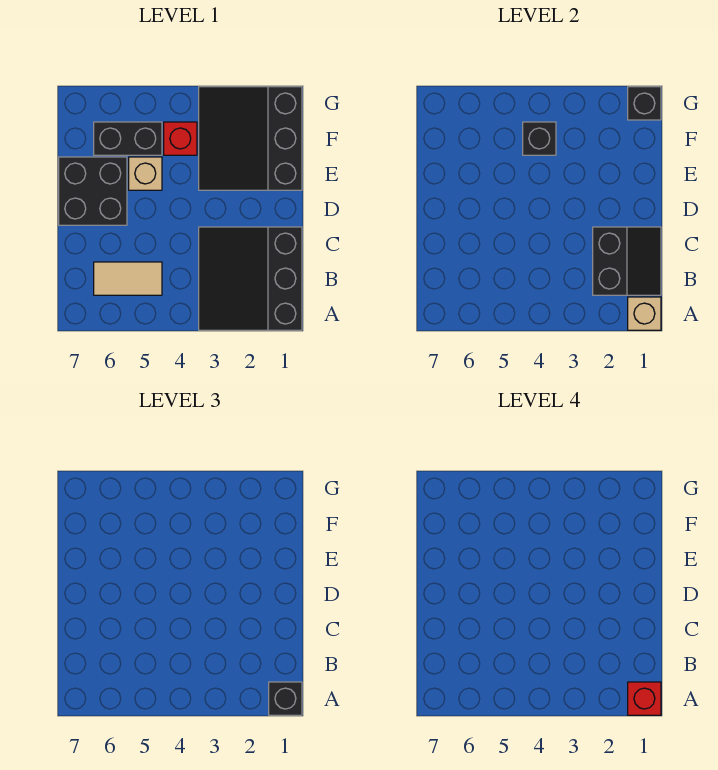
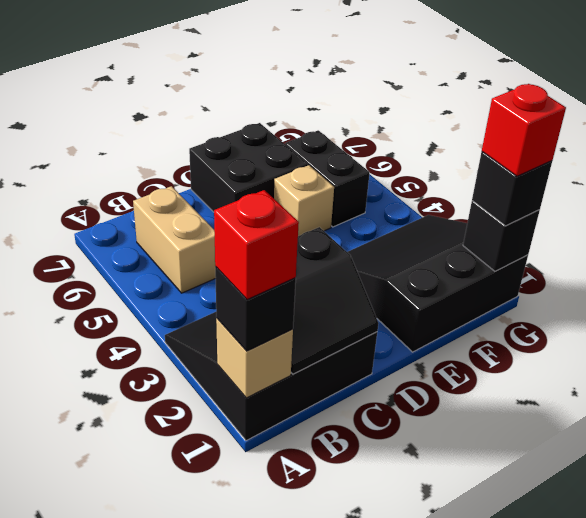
tan 1x2 tile [94,262,162,295] -> tan 1x2 brick [133,186,216,293]
red 1x1 brick [164,122,197,155] -> red 1x1 brick moved to [482,84,566,176]
black 1x1 brick [523,122,556,155] -> black 1x1 brick moved to [472,152,552,226]

